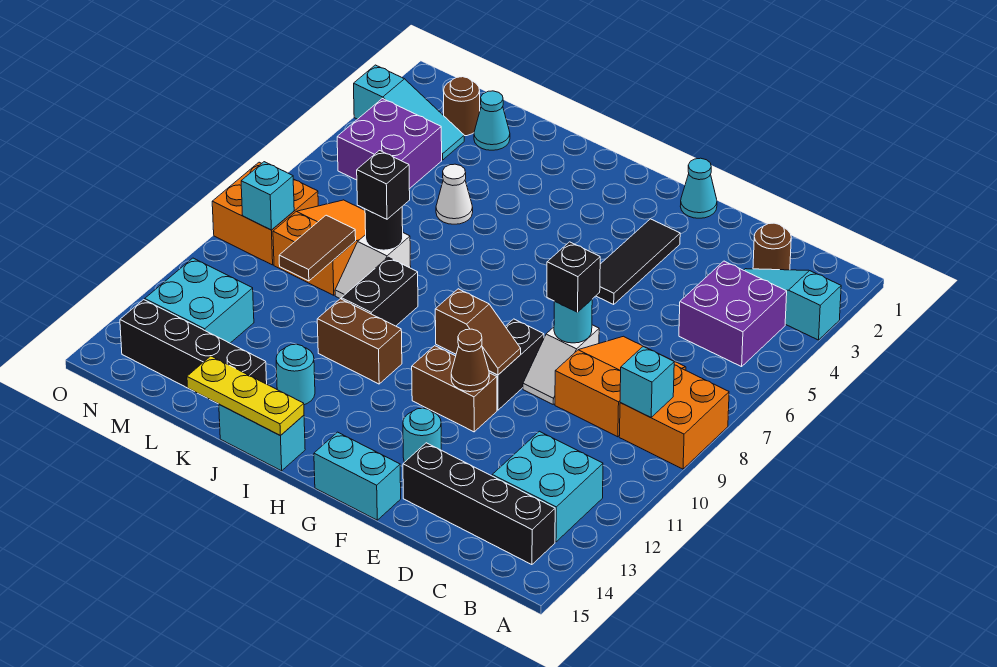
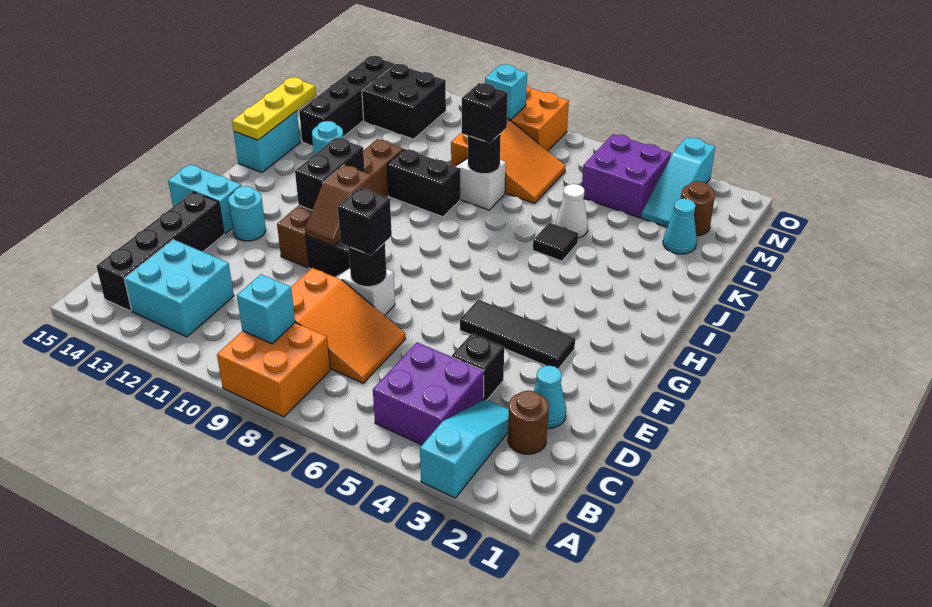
none -> black 1x1 brick [452,334,504,400]
cyan 1x1 round brick [554,300,592,343] -> black 1x1 round brick [348,243,386,287]
cyan 1x1 cone [680,158,717,218] -> cyan 1x1 cone moved to [534,366,566,428]
brown 1x1 cone [451,329,489,392] -> none
cyan 1x2 brick [314,432,401,520] -> cyan 1x2 brick turned to [168,164,241,234]
none -> black 1x2 brick [295,138,365,210]
none -> black 1x1 tile [533,223,578,261]
brown 1x2 tile [279,215,356,281] -> none
cyan 2x2 brick [145,258,254,343] -> black 2x2 brick [362,64,446,139]

